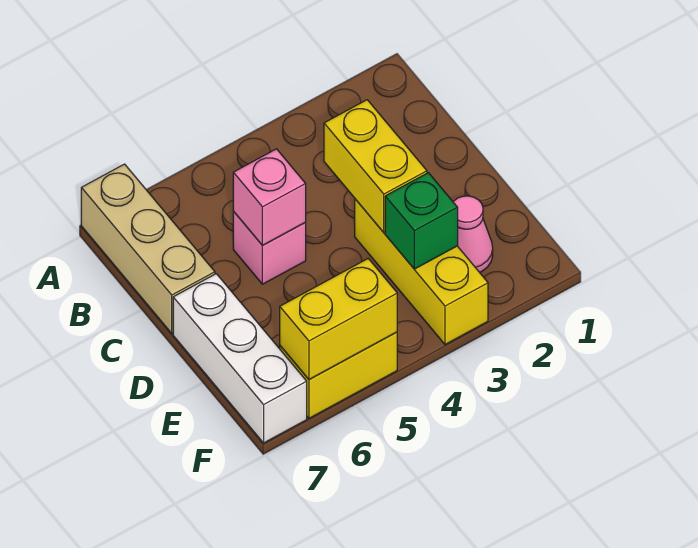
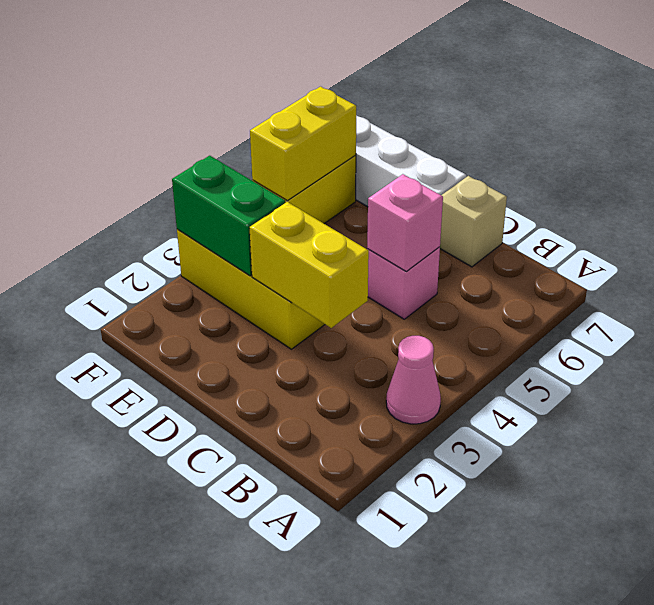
tan 1x3 brick [81,164,215,333] -> tan 1x1 brick [440,176,507,267]
pink 1x1 cone [453,196,493,272] -> pink 1x1 cone moved to [386,336,441,424]
green 1x1 brick [385,173,458,269] -> green 1x2 brick [172,156,285,276]

